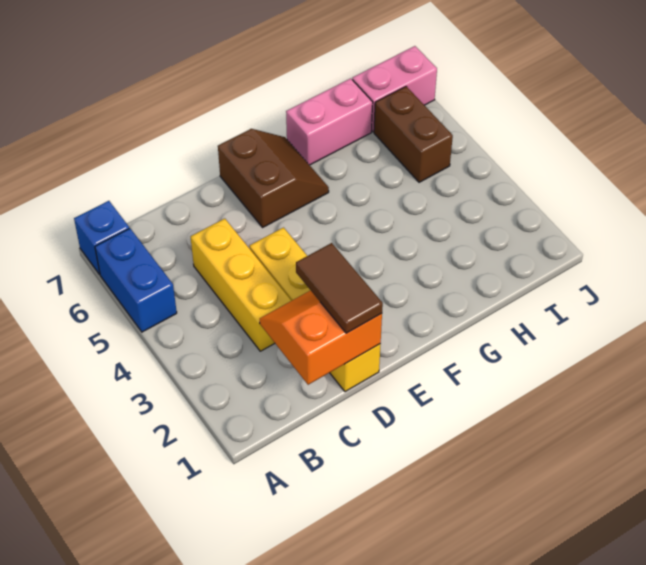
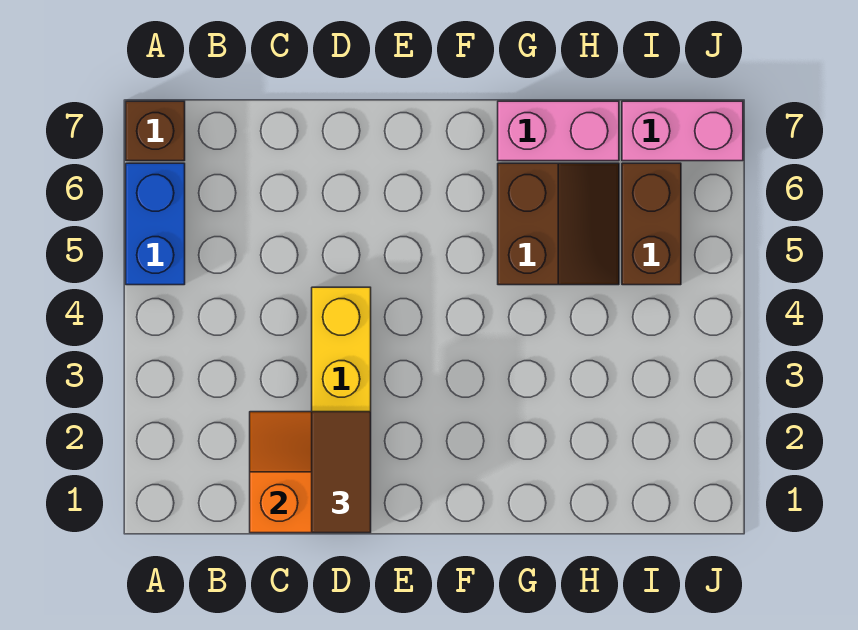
blue 1x1 brick [74,201,129,275] -> brown 1x1 brick [126,101,185,161]
yellow 1x3 brick [191,219,292,351] -> none
brown 2x2 slope [218,129,329,227] -> brown 2x2 slope moved to [498,163,619,285]

